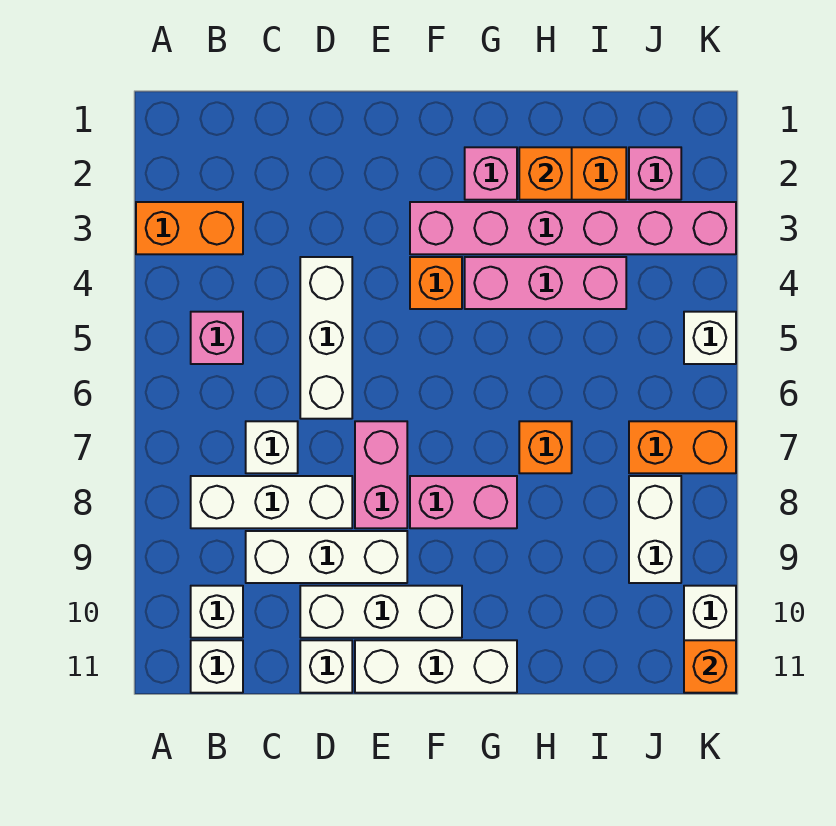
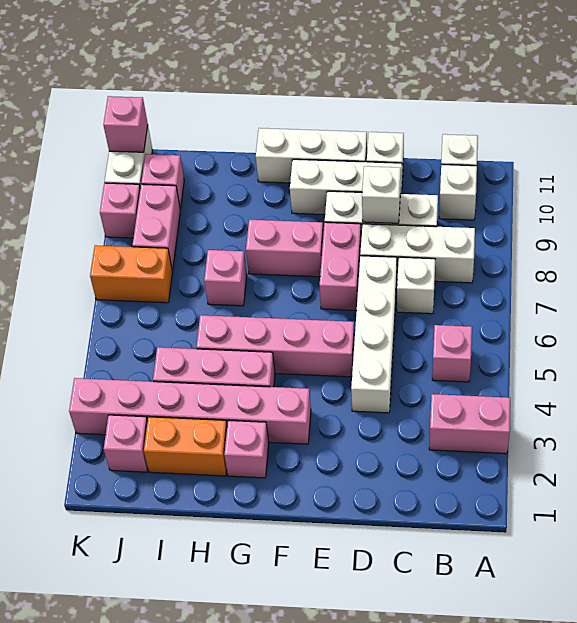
orange 1x2 brick [136,202,243,254] -> pink 1x2 brick [429,394,510,454]
white 1x3 brick [300,257,352,419] -> white 1x4 brick [351,256,397,413]
none -> pink 1x4 brick [196,315,355,377]
orange 1x1 brick [410,257,462,309] -> none
orange 1x1 brick [519,147,572,200] -> none
orange 1x1 brick [519,421,572,473] -> pink 1x1 brick [204,250,247,306]
white 1x2 brick [629,476,681,583] -> pink 1x2 brick [133,184,180,271]
none -> pink 1x1 brick [141,154,184,209]
white 1x1 brick [684,312,736,364] -> white 1x1 brick moved to [362,166,401,223]
none -> pink 1x1 brick [100,183,140,238]
orange 1x1 brick [684,640,736,693] -> pink 1x1 brick [103,96,148,152]

